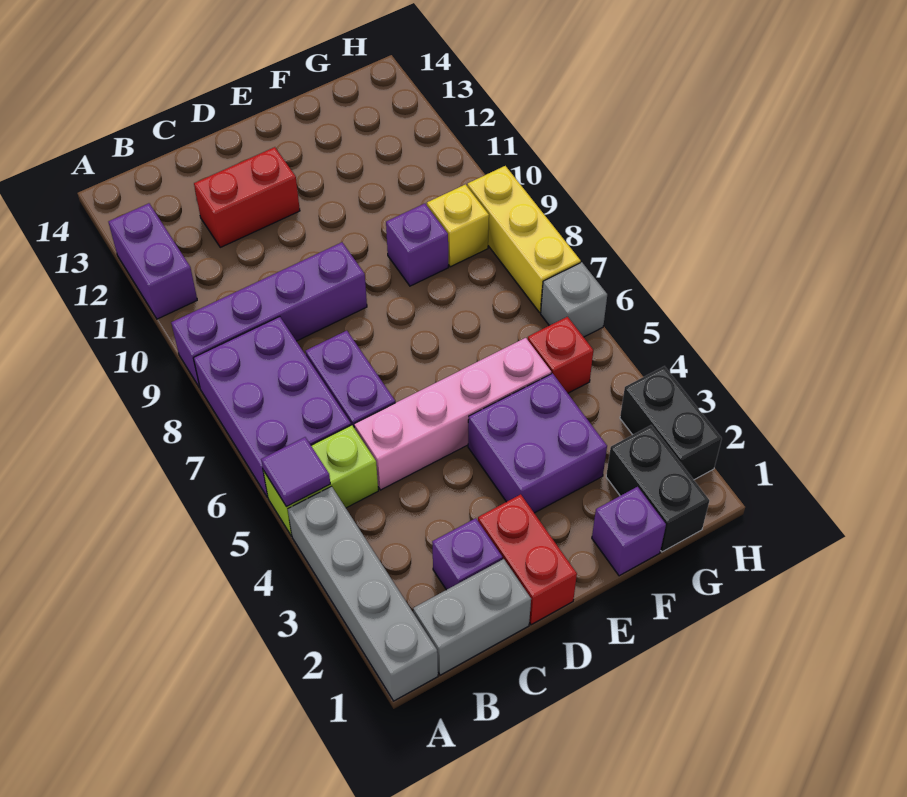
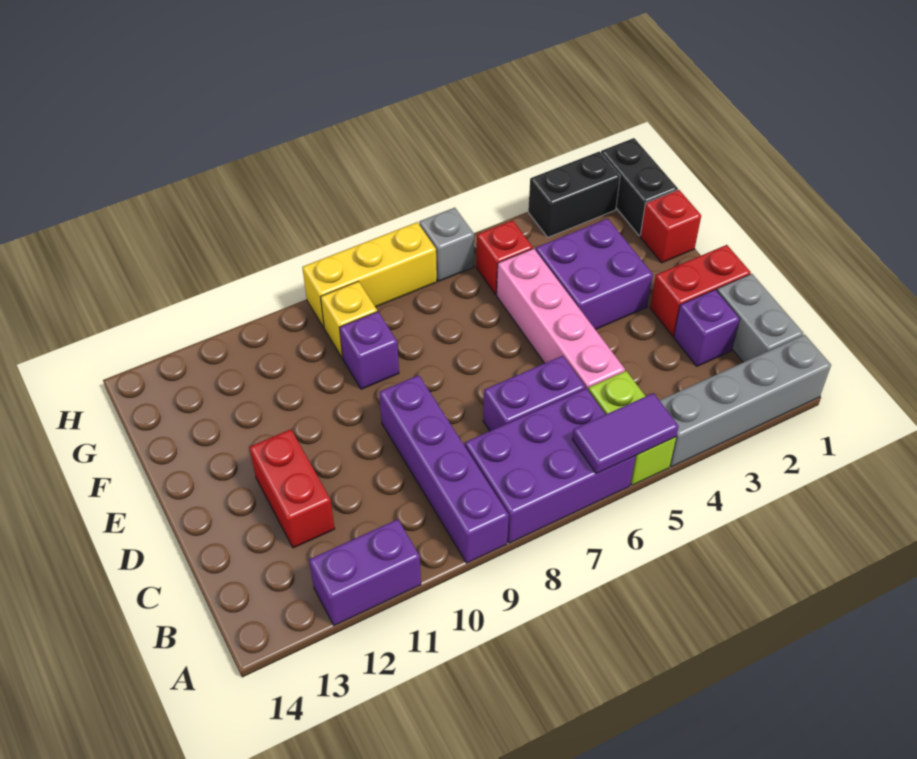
purple 1x1 tile [261,437,330,507] -> purple 1x2 tile [572,393,679,474]
purple 1x1 brick [592,487,666,576] -> red 1x1 brick [640,190,701,263]
black 1x2 brick [606,425,709,552] -> black 1x2 brick turned to [601,138,678,236]

